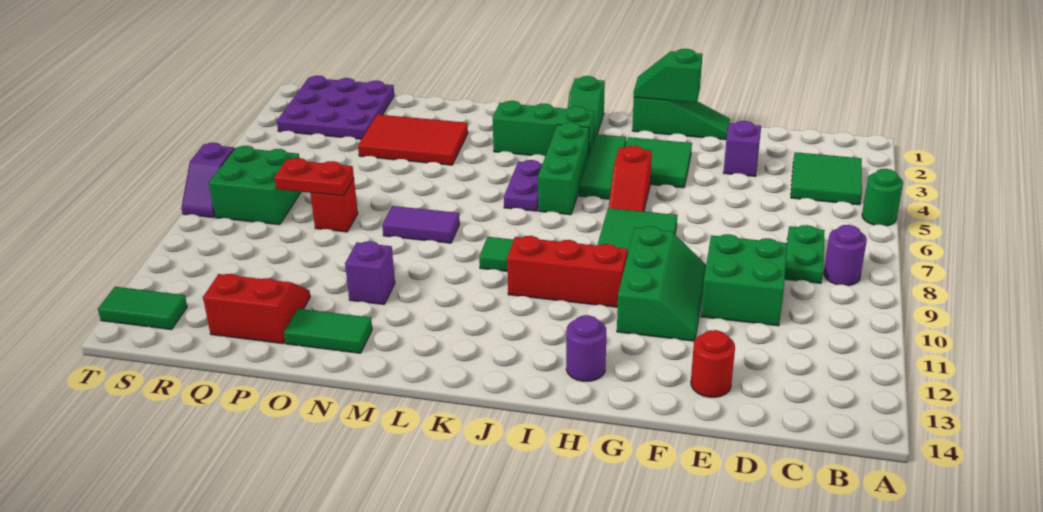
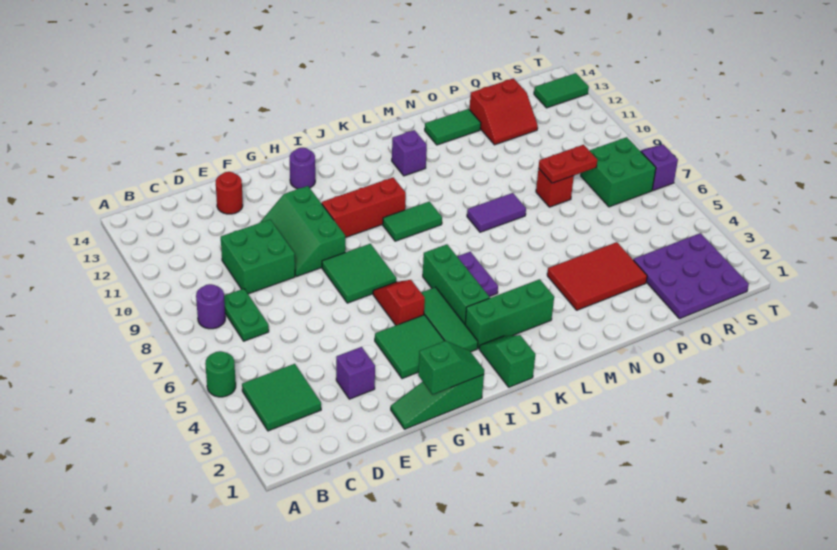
purple 1x1 brick [345,241,395,304] -> purple 1x1 brick moved to [392,130,427,176]

